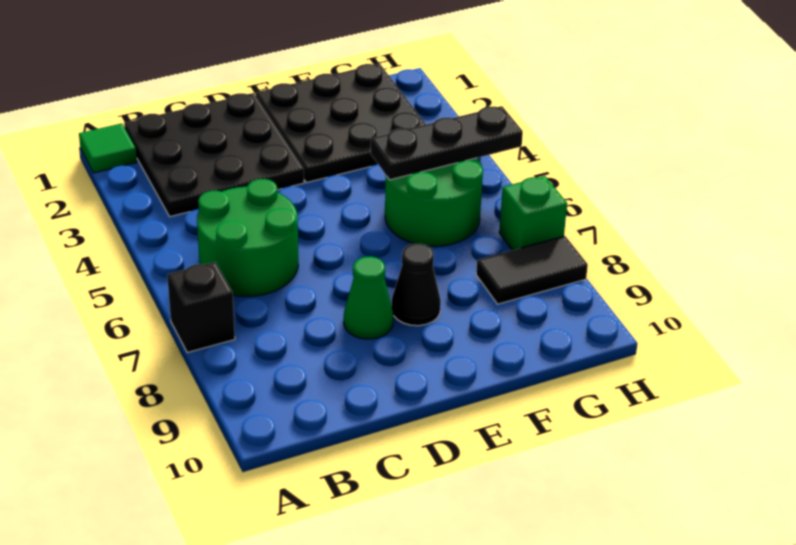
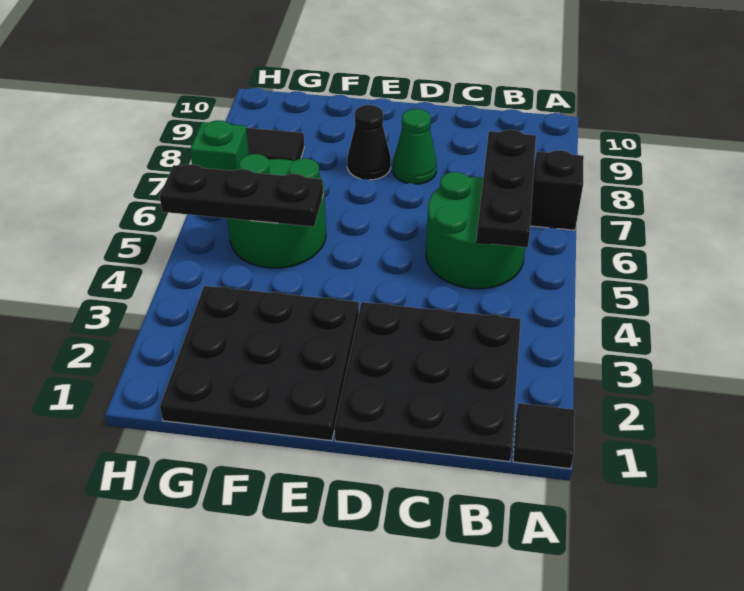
green 1x1 tile [79,123,137,173] -> black 1x1 tile [513,403,575,469]
none -> black 1x3 plate [476,130,536,247]

